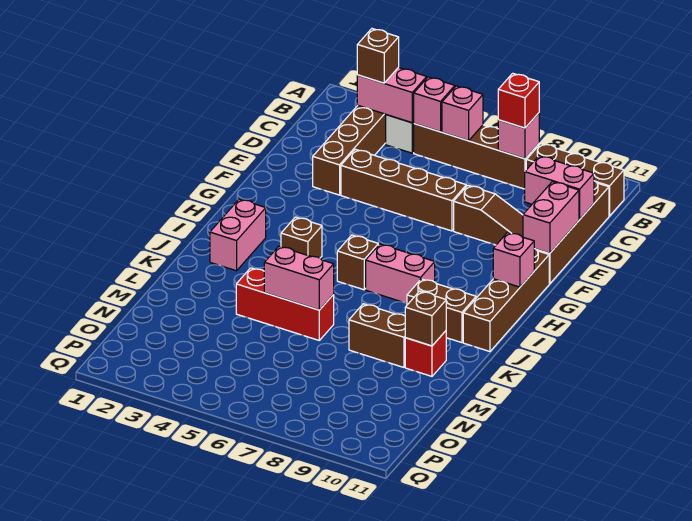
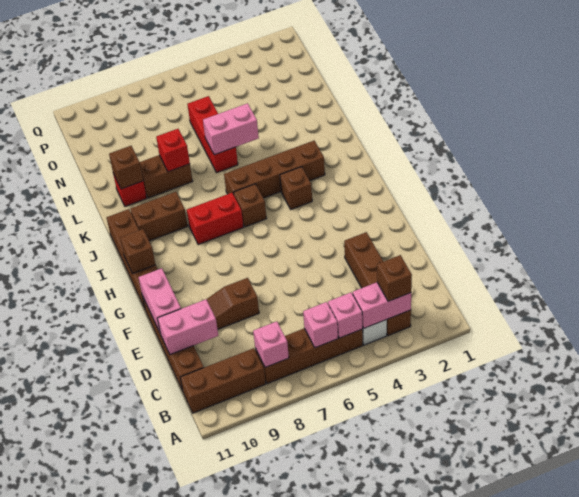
red 1x1 brick [498,73,539,128] -> red 1x1 brick moved to [156,129,190,172]
brown 1x4 brick [341,149,466,231] -> brown 1x4 brick moved to [224,140,325,198]
pink 1x1 brick [493,232,534,287] -> brown 1x1 brick [120,229,156,274]
pink 1x2 brick [210,199,266,271] -> none
pink 1x2 brick [366,244,435,303] -> red 1x2 brick [187,193,243,245]
red 1x3 brick [236,268,334,340] -> red 1x3 brick turned to [188,96,238,173]

